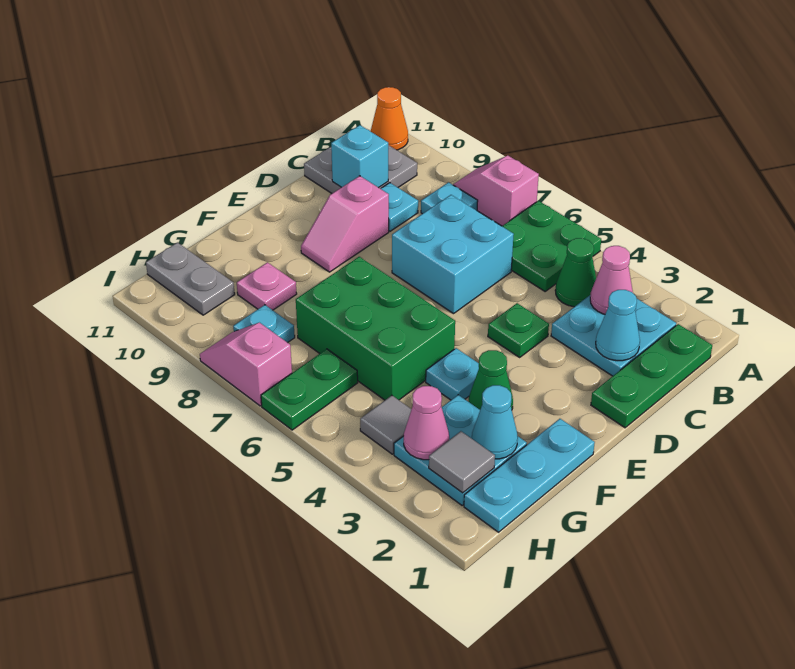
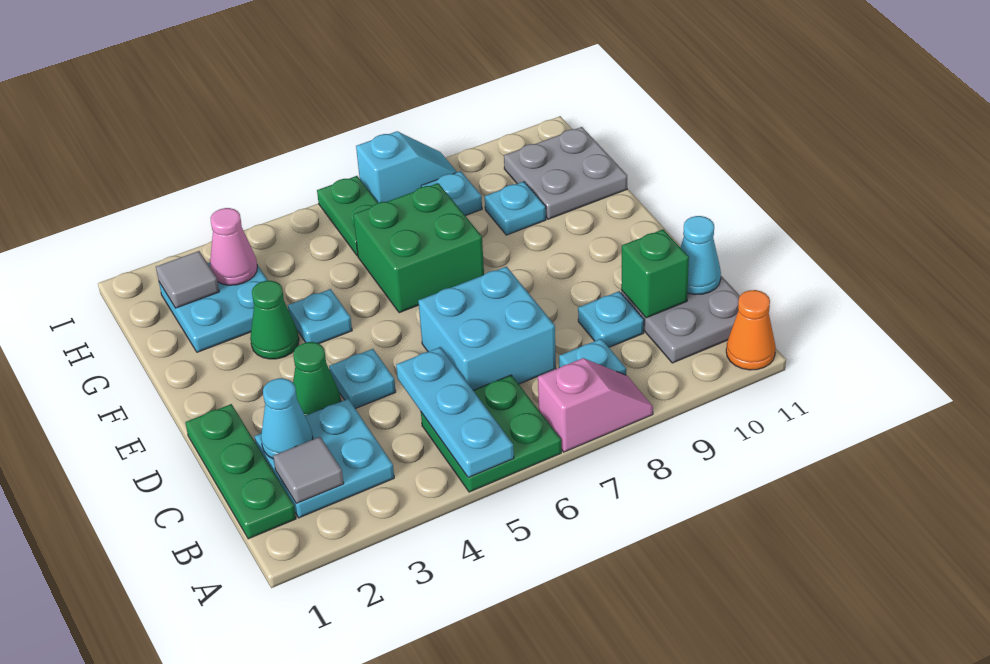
pink 1x1 cone [590,246,633,314] -> none
green 1x1 cone [555,238,596,307] -> green 1x1 cone moved to [293,342,341,416]
cyan 1x1 brick [331,125,388,188] -> green 1x1 brick [621,229,689,318]
green 1x1 plate [488,303,549,357] -> cyan 1x1 plate [329,349,396,409]
pink 1x2 slope [301,176,389,272] -> none
cyan 1x3 plate [464,419,595,532] -> cyan 1x3 plate moved to [396,347,514,478]
green 2x3 brick [296,257,455,400] -> green 2x2 brick [353,183,484,313]
cyan 1x1 cone [472,385,518,459] -> cyan 1x1 cone moved to [680,216,721,294]
pink 1x1 plate [237,262,297,310] -> cyan 1x1 plate [485,182,546,235]
grey 1x1 tile [360,395,411,454] -> grey 1x1 tile moved to [273,437,344,504]
grey 1x2 plate [146,243,235,315] -> grey 2x2 plate [504,127,627,219]
pink 1x2 slope [200,323,292,406] -> cyan 1x2 slope [356,131,457,203]

